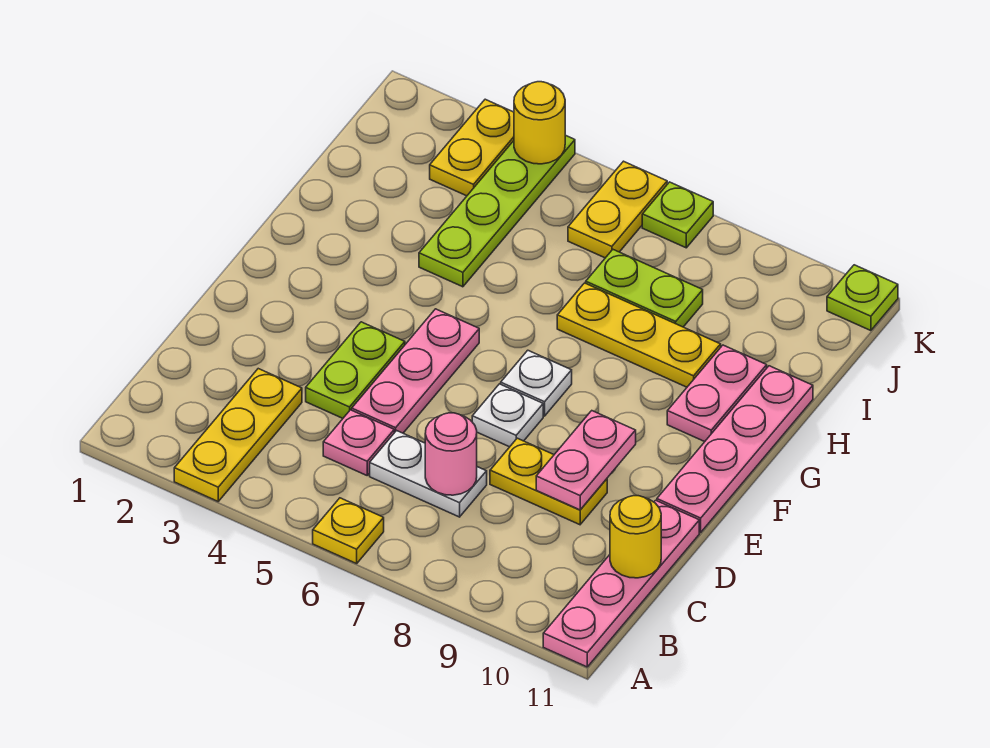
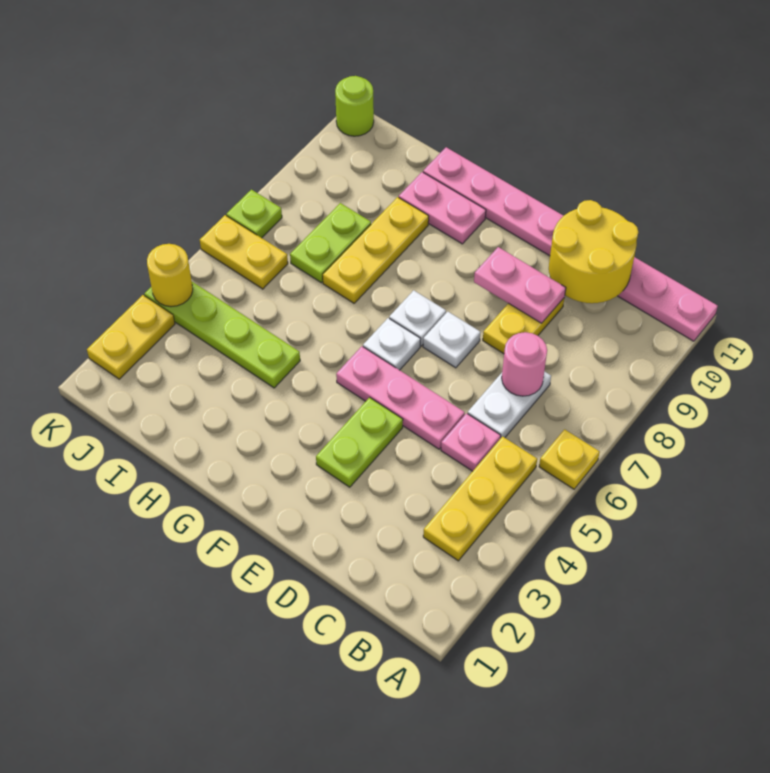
yellow 1x3 plate [174,369,302,501] -> yellow 1x3 plate turned to [423,437,537,561]
yellow 1x1 round brick [610,496,661,578] -> yellow 2x2 round brick [549,200,638,303]
lime 1x2 plate [306,322,405,418] -> lime 1x2 plate turned to [316,397,403,487]
none -> white 1x1 plate [363,318,420,370]
yellow 1x2 plate [430,99,514,196] -> yellow 1x2 plate turned to [87,295,175,379]
lime 1x1 plate [827,265,898,331] -> lime 1x1 round brick [335,76,374,136]

